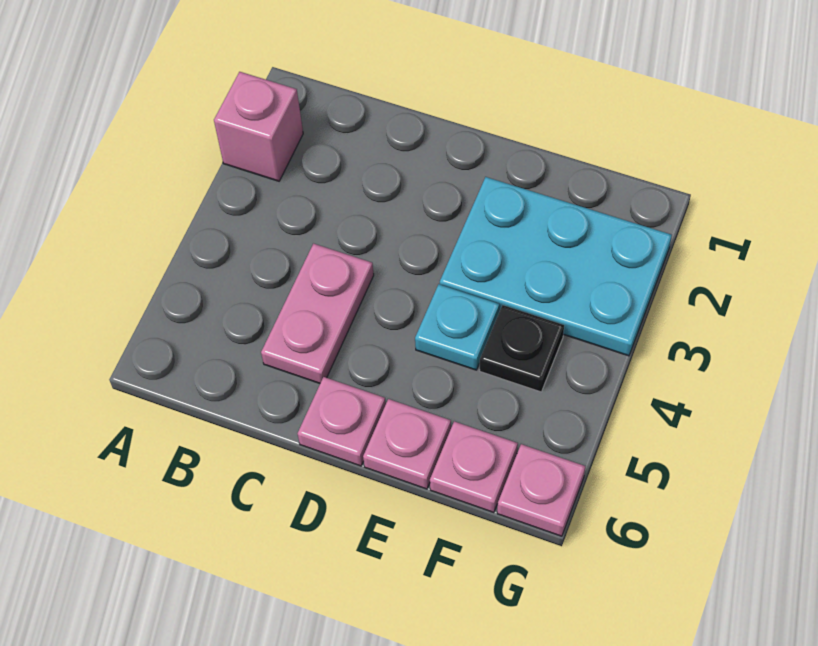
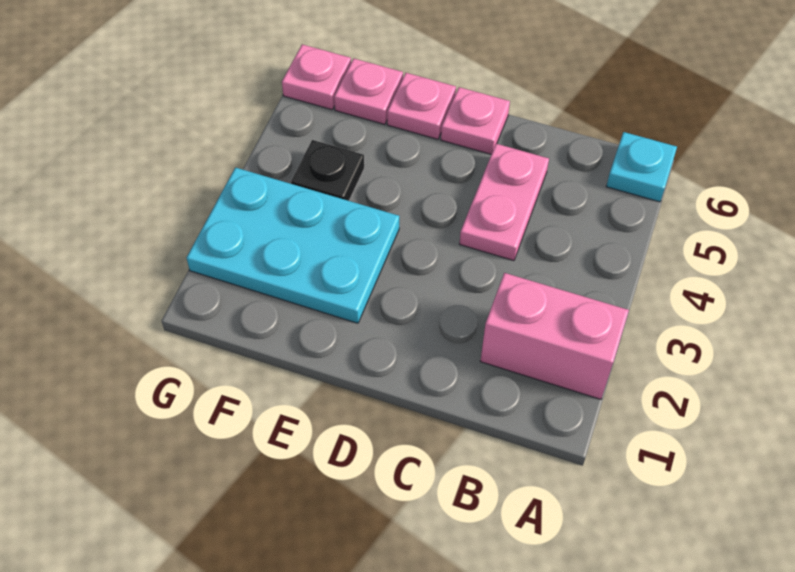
pink 1x1 brick [214,72,303,181] -> pink 1x2 brick [480,273,629,399]
cyan 1x1 plate [415,284,499,370] -> cyan 1x1 plate moved to [606,132,677,202]

